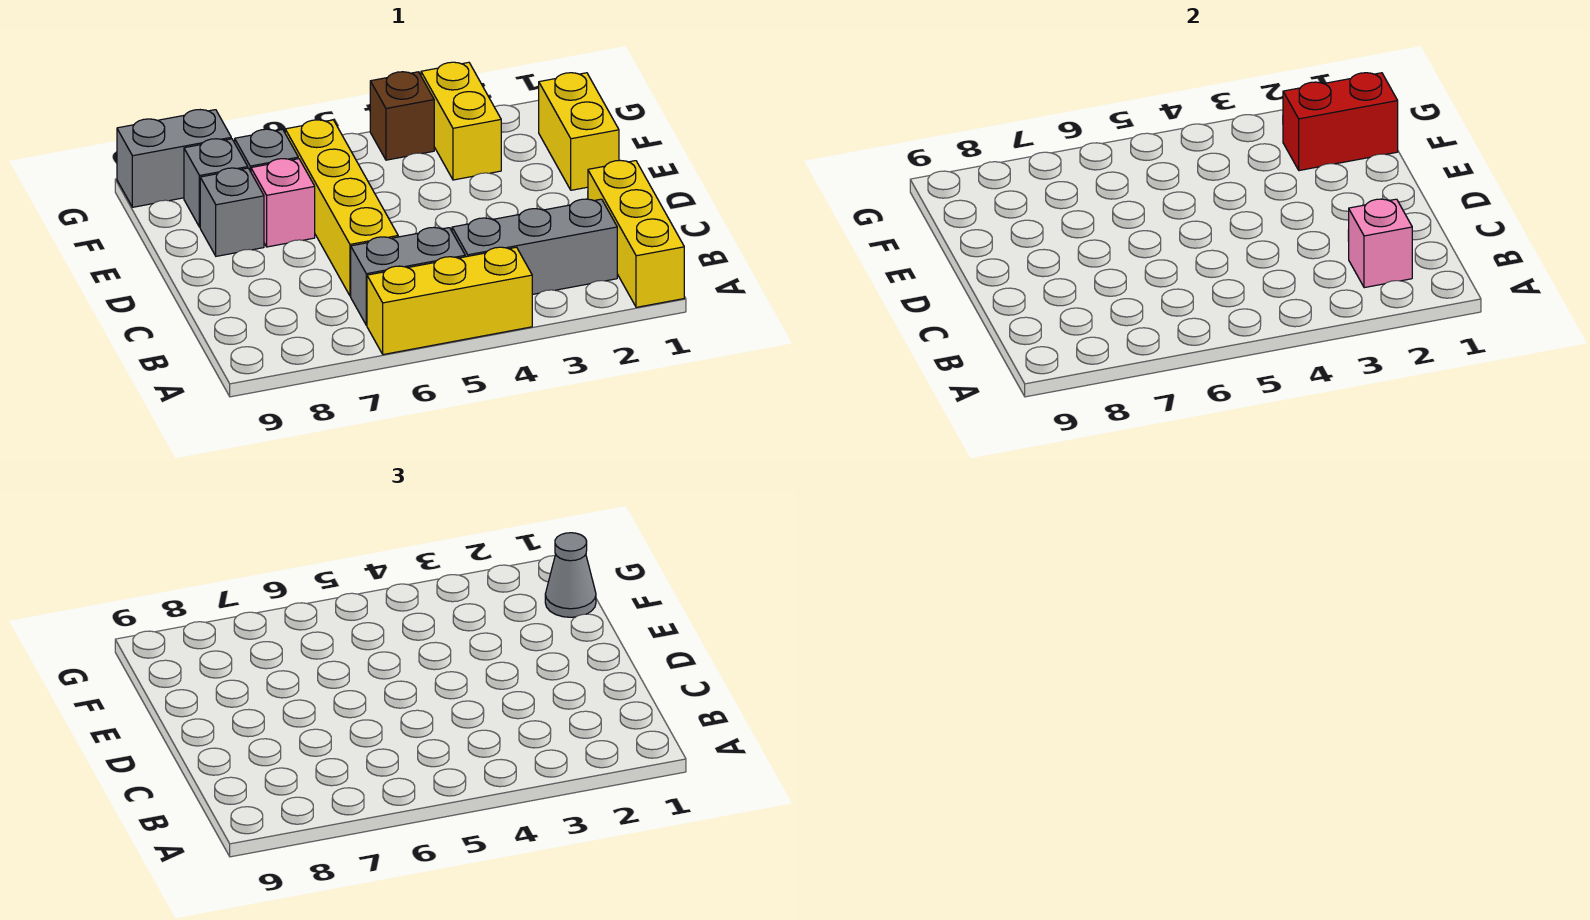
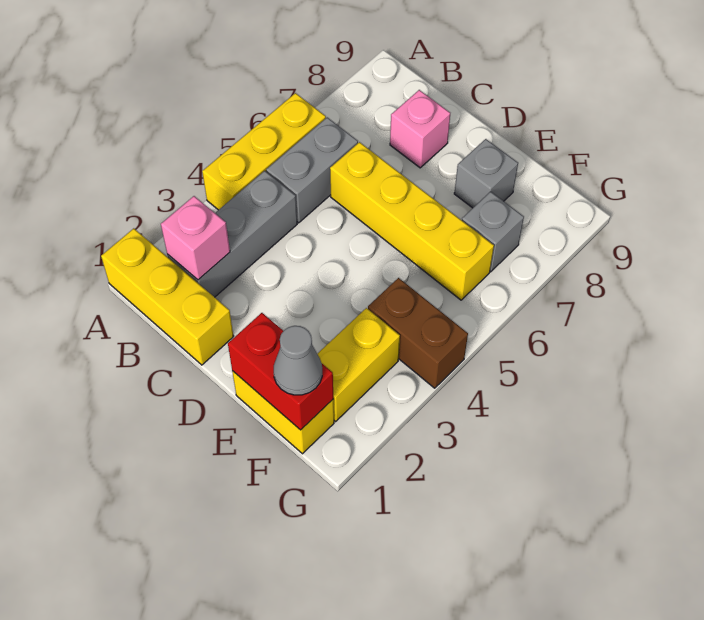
pink 1x1 brick [251,159,315,247] -> pink 1x1 brick moved to [390,90,450,168]
red 1x2 brick [1283,73,1398,171] -> red 1x2 brick turned to [228,313,333,430]
yellow 1x2 brick [421,62,501,180] -> yellow 1x2 brick turned to [317,308,400,421]
grey 1x1 brick [184,139,248,227] -> none
brown 1x1 brick [370,72,434,160] -> brown 1x2 brick [368,278,468,388]
grey 1x2 brick [117,110,231,207] -> none

